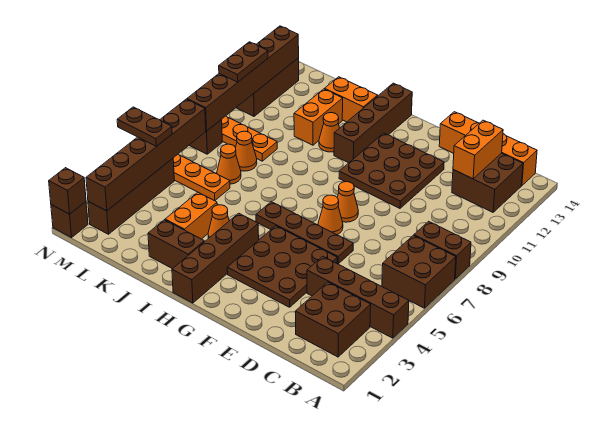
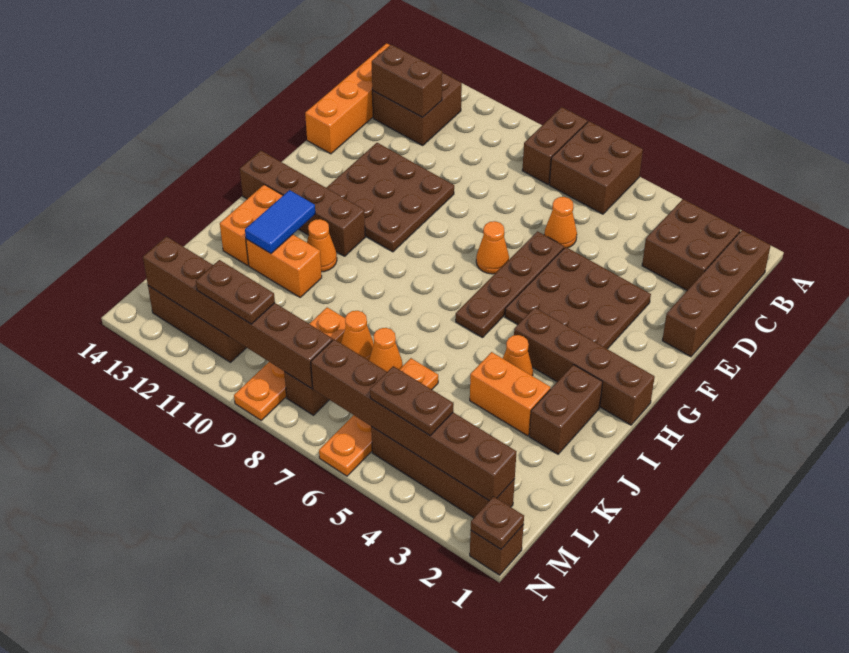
brown 1x4 brick [307,256,409,338] -> brown 1x4 brick moved to [662,230,771,357]
orange 1x2 brick [453,120,503,179] -> brown 1x2 brick [372,45,442,117]
orange 1x1 cone [337,182,358,222] -> orange 1x1 cone moved to [544,197,577,248]
none -> blue 1x2 tile [245,190,315,253]
brown 1x2 plate [117,107,172,146] -> brown 1x2 plate turned to [370,366,453,435]
brown 1x1 brick [49,168,86,214] -> brown 1x1 plate [471,496,524,549]

